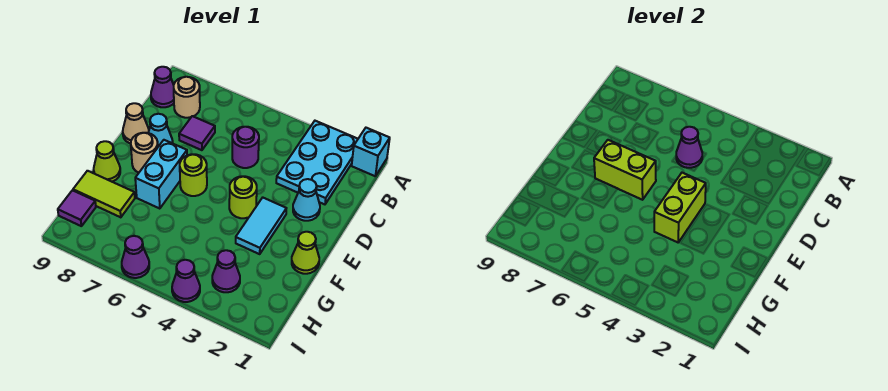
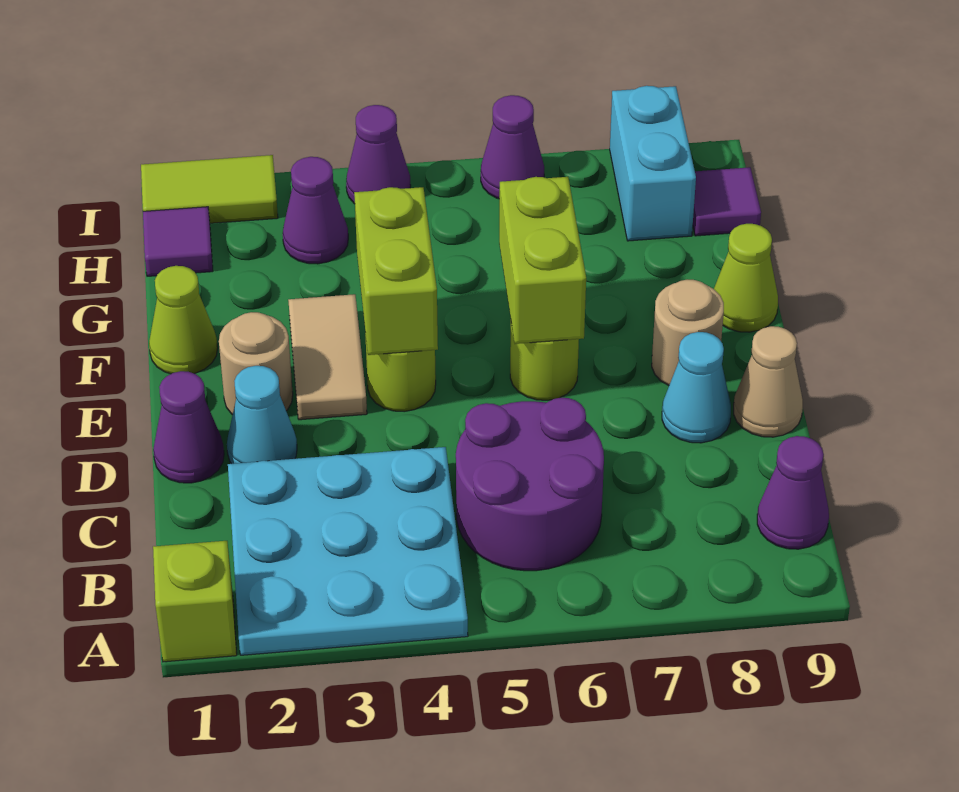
cyan 1x1 brick [352,128,390,176] -> lime 1x1 brick [153,541,237,662]
cyan 2x3 plate [276,121,358,204] -> cyan 3x3 plate [228,447,468,655]
tan 1x1 round brick [174,77,200,118] -> tan 1x1 round brick moved to [219,312,293,415]
purple 1x1 round brick [232,127,259,168] -> purple 2x2 round brick [456,398,604,571]
purple 1x1 cone [676,127,702,168] -> purple 1x1 cone moved to [153,371,224,483]
purple 1x1 tile [179,116,215,150] -> purple 1x1 tile moved to [143,207,213,276]
cyan 1x2 tile [236,198,286,254] -> tan 1x2 tile [288,294,367,420]
lime 1x2 brick [594,140,656,200] -> lime 1x2 brick turned to [499,177,586,344]
cyan 1x2 brick [135,140,187,209] -> cyan 1x2 brick moved to [610,86,696,241]
lime 1x2 tile [73,171,135,217] -> lime 1x2 tile moved to [141,155,278,223]

